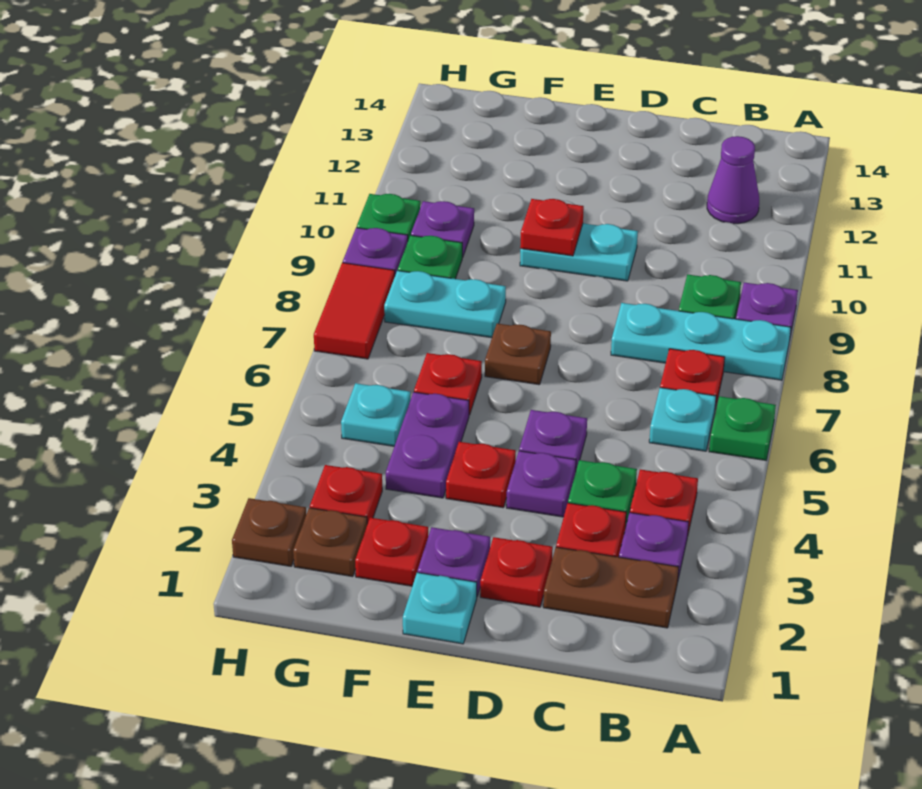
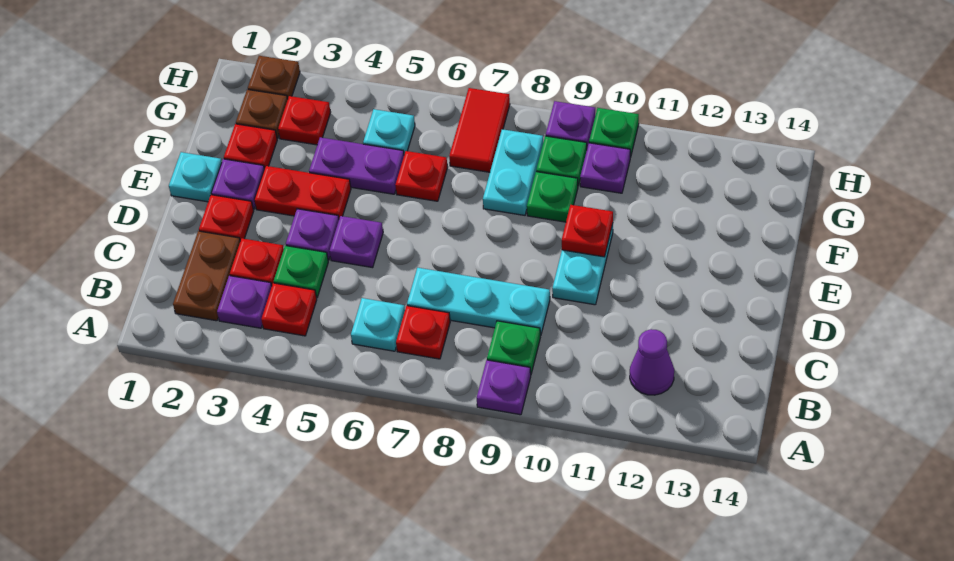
green 1x1 plate [709,396,776,460] -> green 1x1 plate moved to [527,172,578,222]
cyan 1x3 plate [611,303,791,380] -> cyan 1x3 plate turned to [407,268,550,336]
red 1x1 plate [446,442,516,508] -> red 1x2 plate [254,166,351,218]
brown 1x1 plate [485,324,551,385] -> none
red 1x2 tile [314,263,395,359] -> red 1x2 tile turned to [449,88,510,172]

